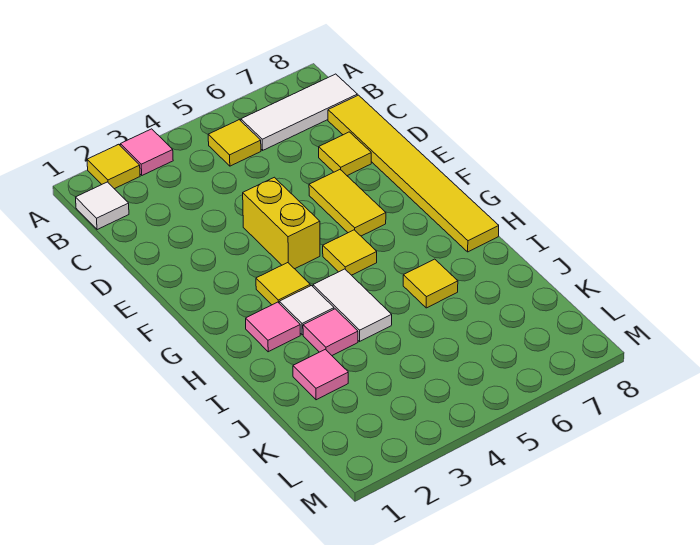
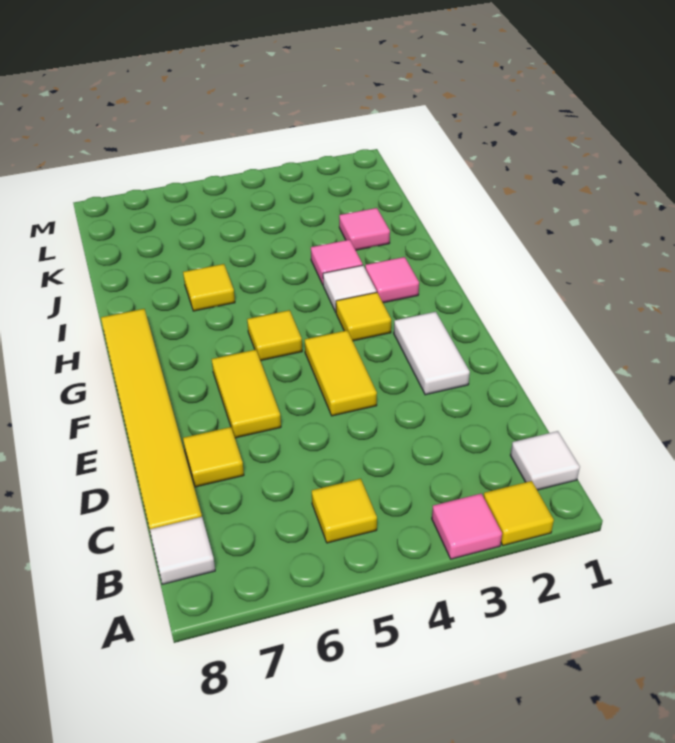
white 1x3 tile [241,74,357,150] -> white 1x1 tile [150,517,215,584]
yellow 1x2 brick [243,177,320,269] -> yellow 1x2 tile [305,330,377,416]
white 1x2 tile [313,269,392,341] -> white 1x2 tile moved to [394,312,470,395]

